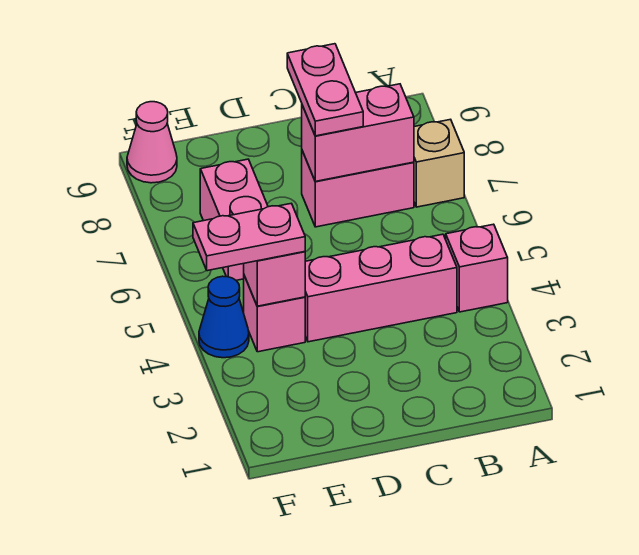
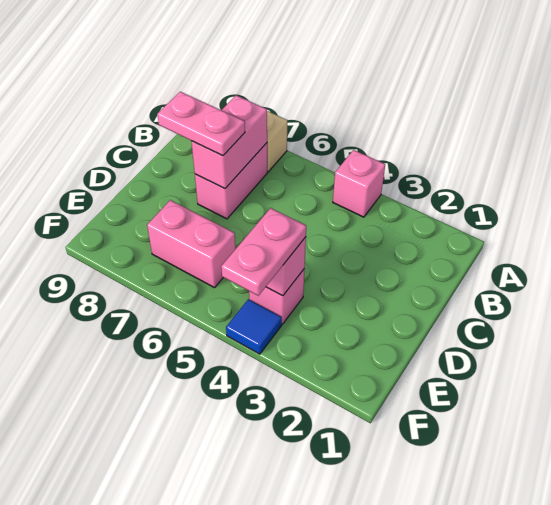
pink 1x3 brick [305,234,457,342] -> none
blue 1x1 cone [199,276,249,358] -> blue 1x1 tile [226,299,282,354]
pink 1x1 cone [127,102,177,183] -> none

